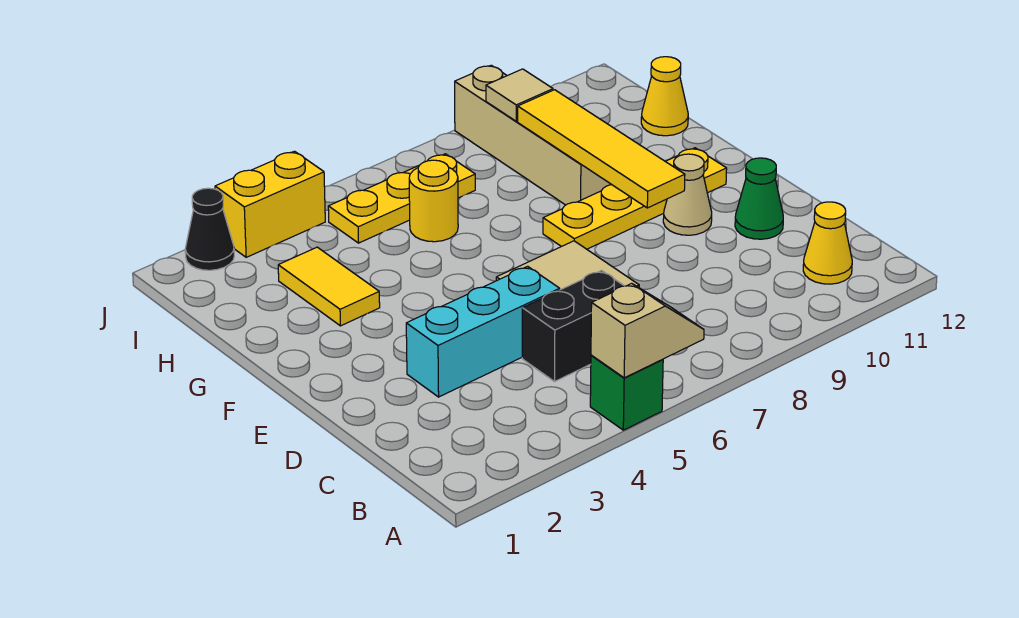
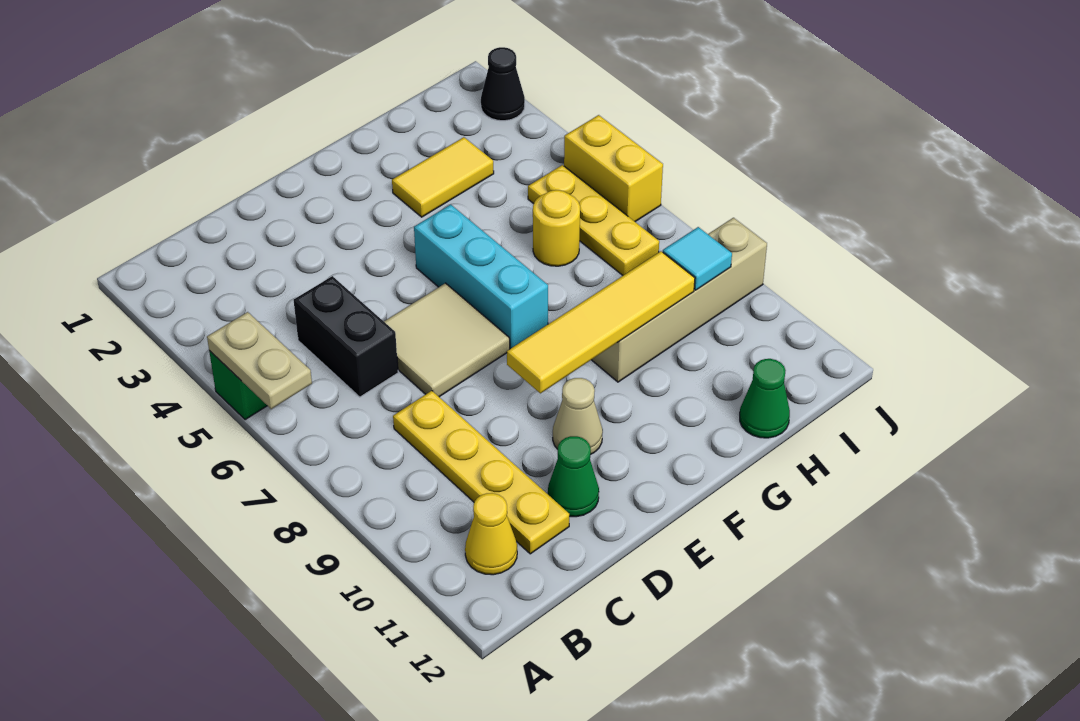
tan 1x2 slope [591,283,704,378] -> tan 1x2 plate [207,312,312,409]
cyan 1x3 brick [406,266,560,397] -> cyan 1x3 brick moved to [414,205,548,349]
yellow 1x4 plate [543,148,727,249] -> yellow 1x4 plate moved to [393,391,569,554]
yellow 1x1 cone [641,57,688,136] -> green 1x1 cone [740,359,790,438]
tan 1x1 tile [486,69,553,121] -> cyan 1x1 tile [663,227,732,290]
yellow 1x2 brick [215,151,325,257] -> yellow 1x2 brick moved to [564,115,663,222]

